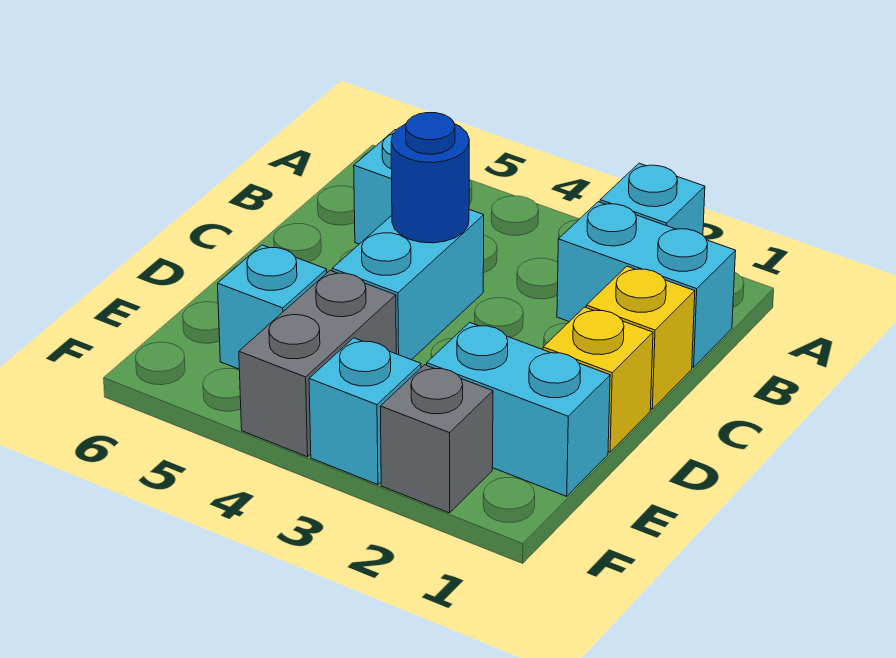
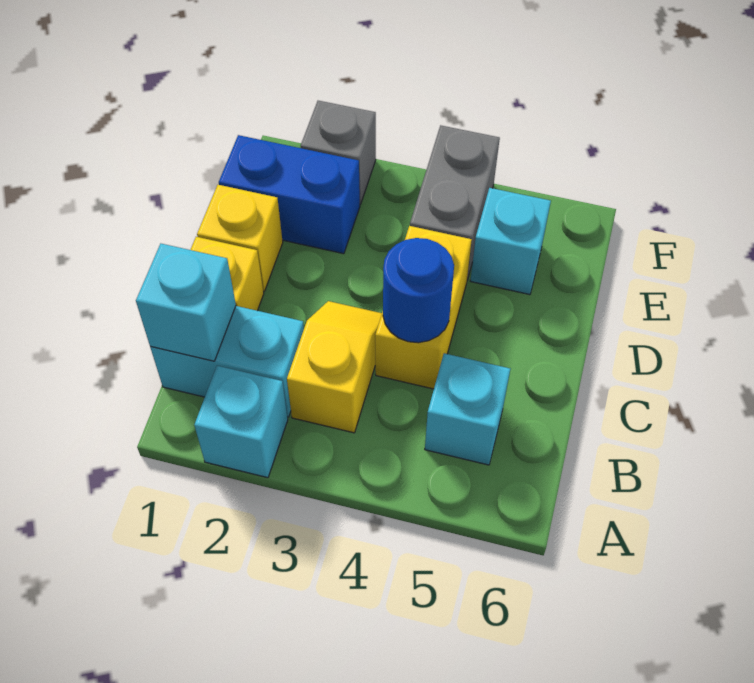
none -> yellow 1x2 slope [287,301,382,433]
cyan 1x2 brick [332,209,484,360] -> yellow 1x2 brick [375,226,472,389]
cyan 1x2 brick [427,322,610,496] -> blue 1x2 brick [219,135,360,254]
cyan 1x1 brick [309,338,421,485] -> cyan 1x1 brick moved to [136,244,236,361]

